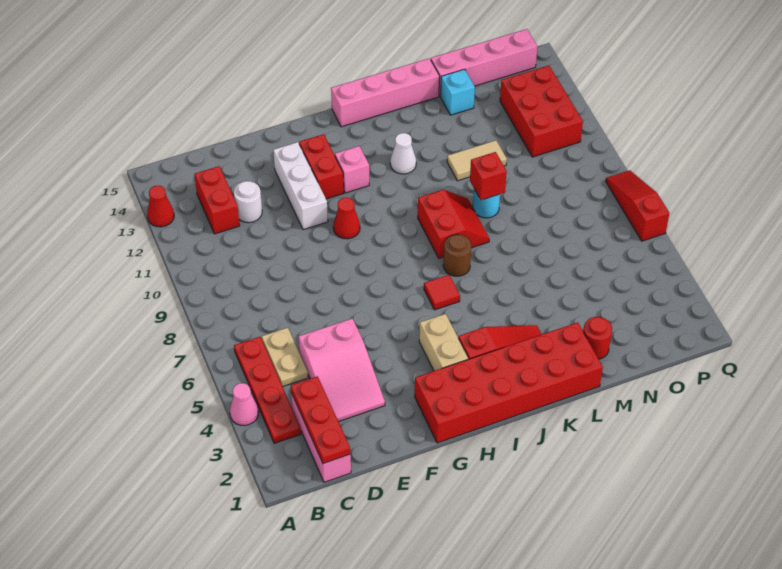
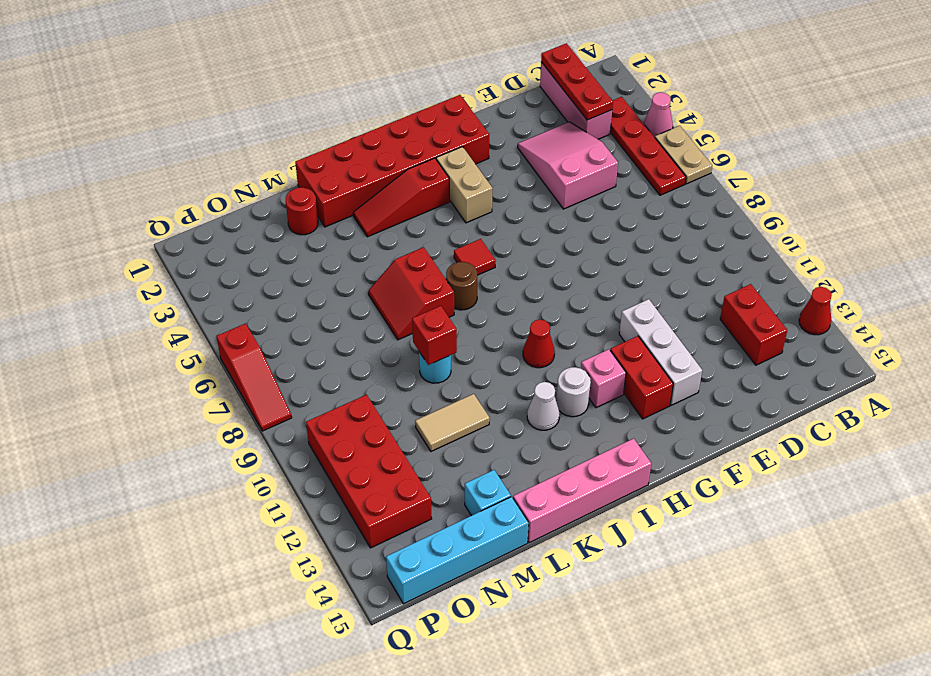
tan 1x2 plate [262,328,308,387] -> tan 1x2 plate moved to [655,126,712,184]
white 1x1 round brick [234,181,262,223] -> white 1x1 round brick moved to [556,367,591,417]
red 1x1 cone [333,197,360,239] -> red 1x1 cone moved to [523,319,555,368]
red 2x2 slope [418,190,489,258] -> red 2x2 slope moved to [368,247,454,340]
pink 1x4 brick [431,29,537,97] -> cyan 1x4 brick [386,497,529,604]
red 2x3 brick [500,65,583,157] -> red 2x4 brick [306,395,432,548]

